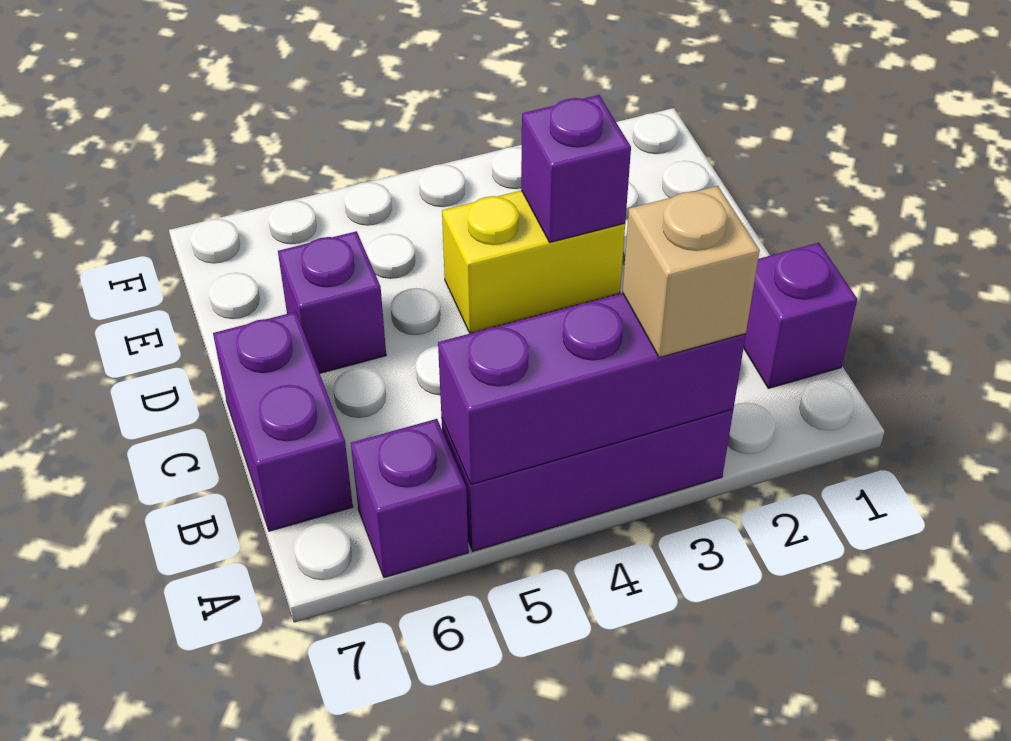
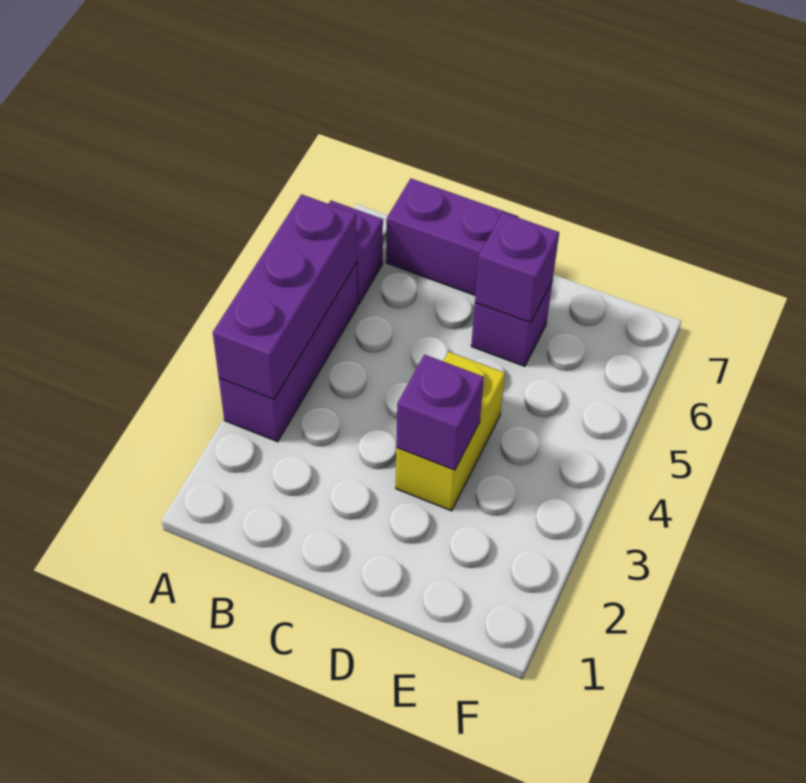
tan 1x1 brick [622,186,760,358] -> none
purple 1x1 brick [744,243,857,388] -> purple 1x1 brick moved to [475,212,559,323]

